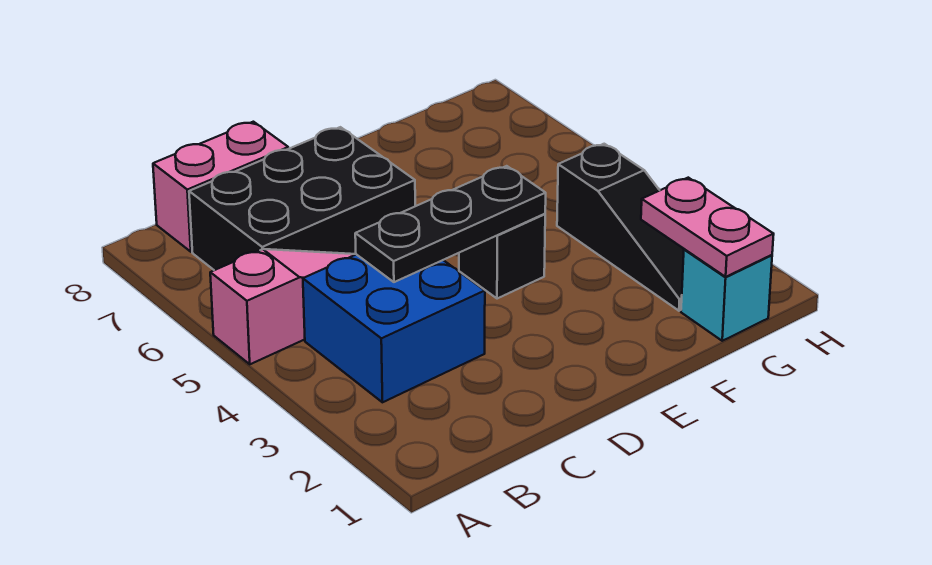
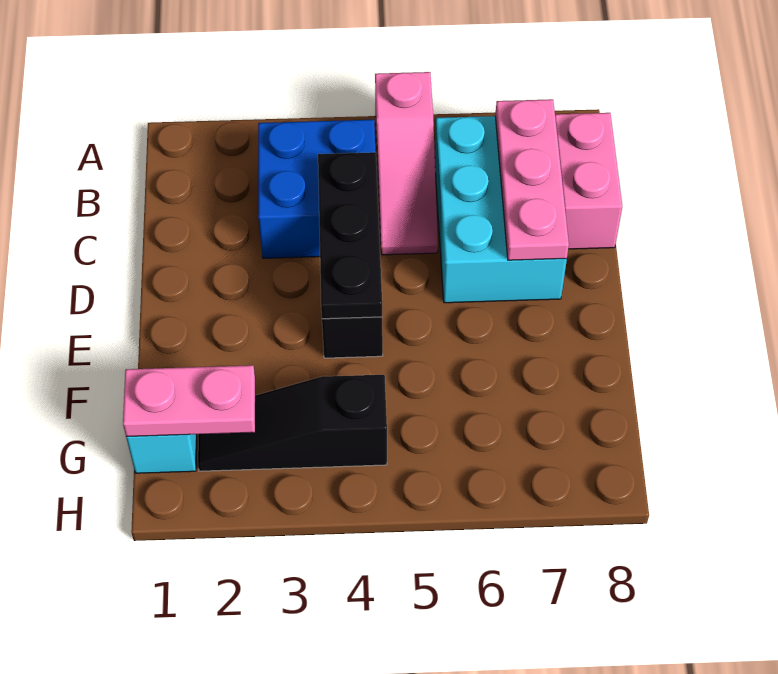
black 2x3 brick [189,127,415,270] -> cyan 2x3 brick [435,116,567,303]
none -> pink 1x3 plate [495,99,569,260]

